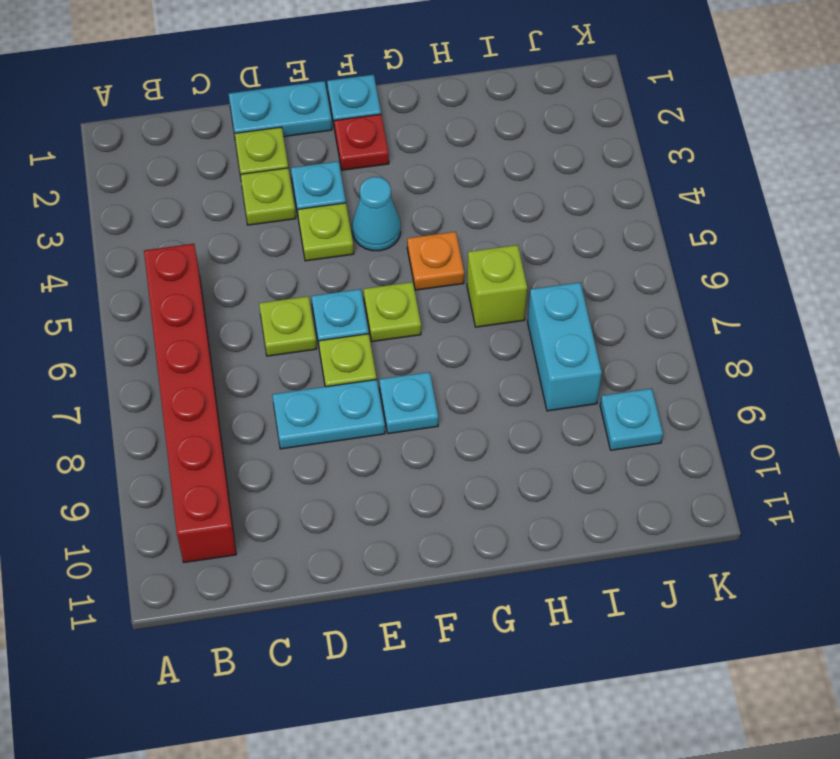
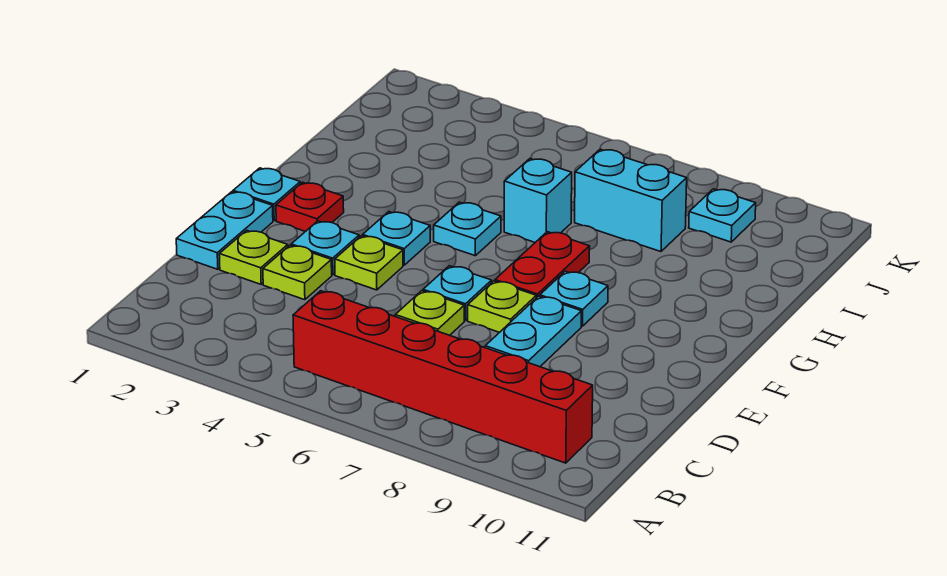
cyan 1x1 cone [352,177,401,251] -> cyan 1x1 plate [363,212,430,265]
lime 1x1 plate [364,282,421,342] -> none
none -> red 1x2 plate [495,232,590,298]
orange 1x1 plate [407,232,464,290] -> cyan 1x1 plate [434,202,501,256]
lime 1x1 brick [467,245,527,327] -> cyan 1x1 brick [504,159,572,242]

